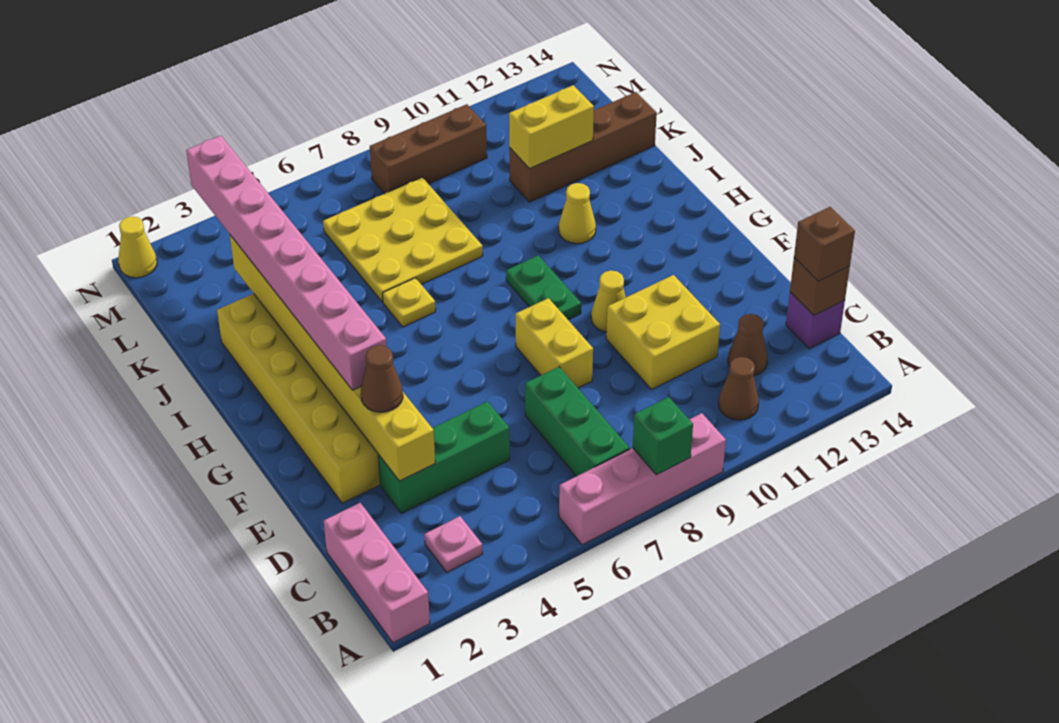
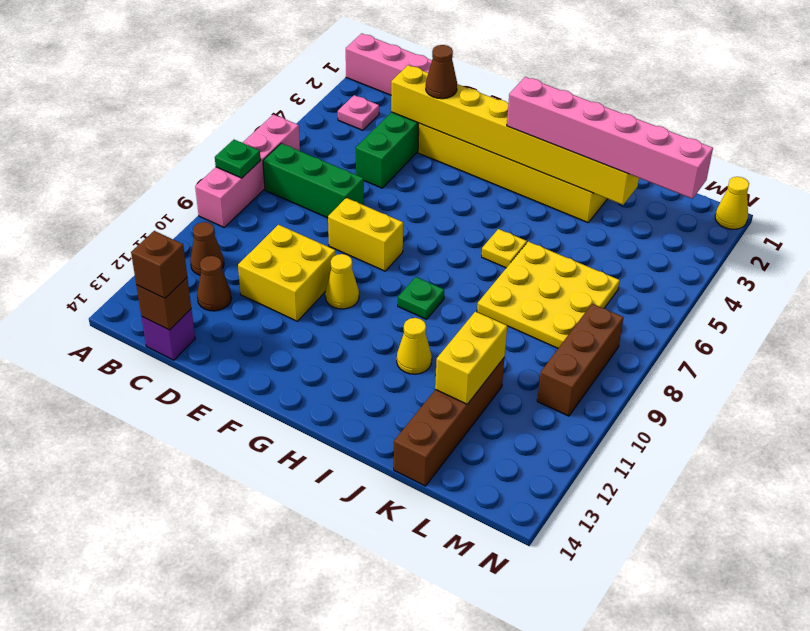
green 1x1 brick [633,397,693,475] -> green 1x1 plate [215,140,261,178]
pink 1x8 brick [186,136,387,390] -> pink 1x6 brick [507,77,713,199]
green 1x2 plate [506,255,581,320] -> green 1x1 plate [398,277,444,319]

